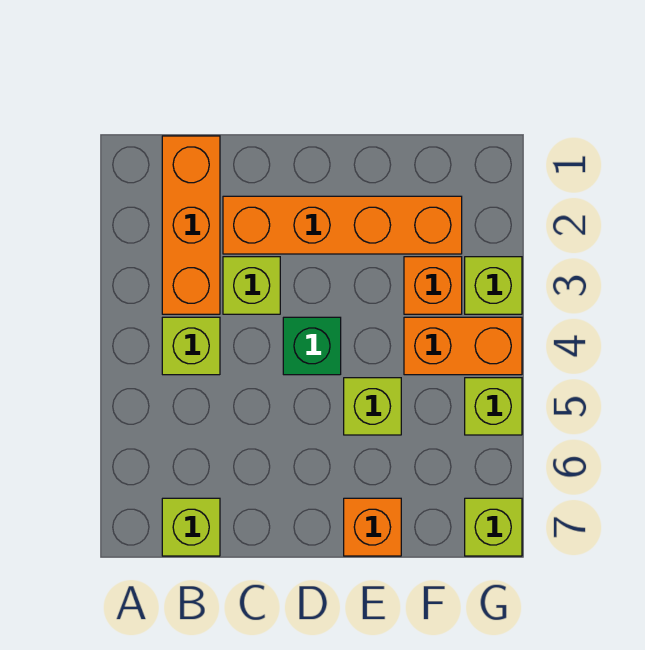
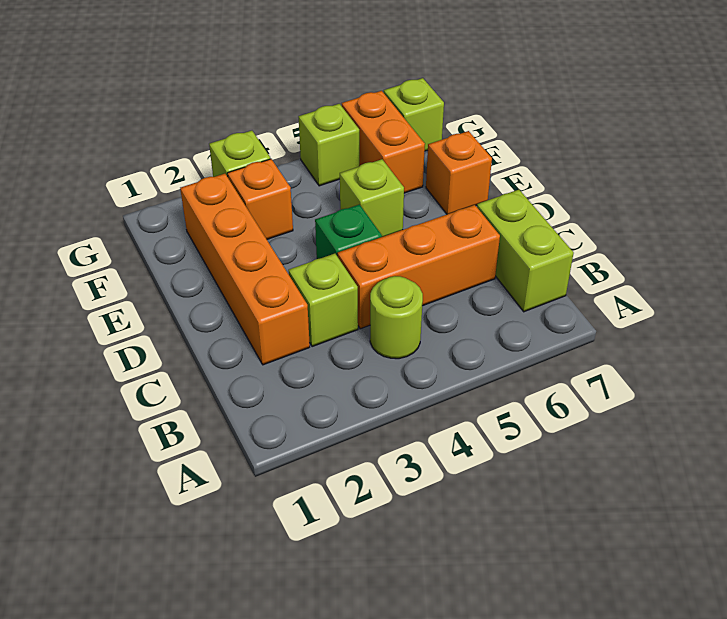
orange 1x3 brick [162,136,220,314] -> orange 1x3 brick moved to [338,205,500,329]
lime 1x1 brick [162,317,220,375] -> lime 1x1 round brick [370,276,423,359]
lime 1x1 brick [162,498,220,556] -> lime 1x2 brick [477,190,574,312]
orange 1x2 brick [404,317,522,375] -> orange 1x2 brick moved to [342,91,425,193]

